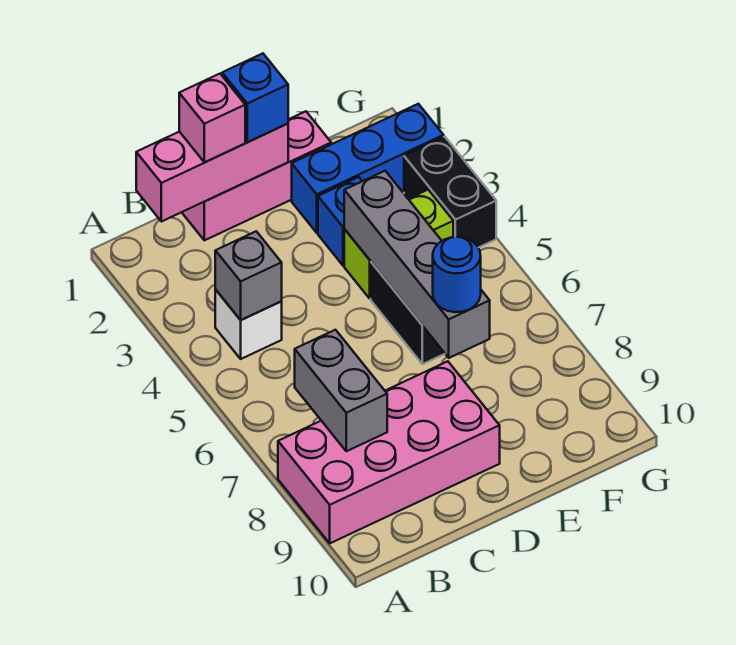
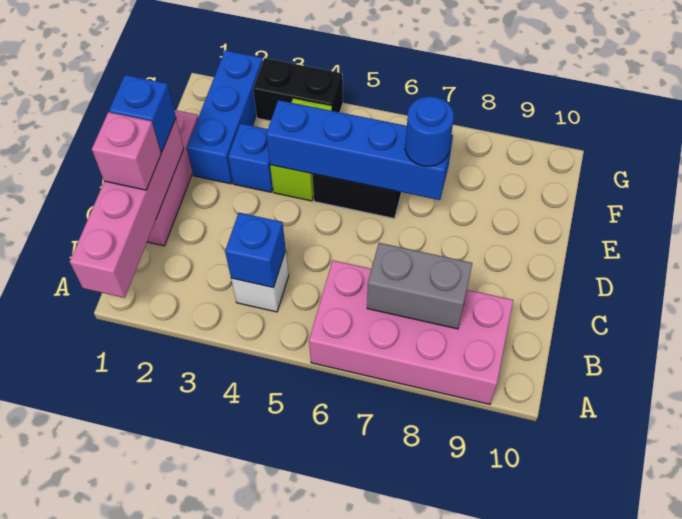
pink 2x4 brick [278,361,500,543] -> pink 2x4 brick turned to [309,261,513,404]
pink 1x3 brick [136,123,288,222] -> pink 1x4 brick [70,119,184,298]
grey 1x1 brick [215,231,282,320] -> blue 1x1 brick [225,213,286,288]
grey 1x4 brick [344,171,490,358] -> blue 1x4 brick [266,100,453,200]

